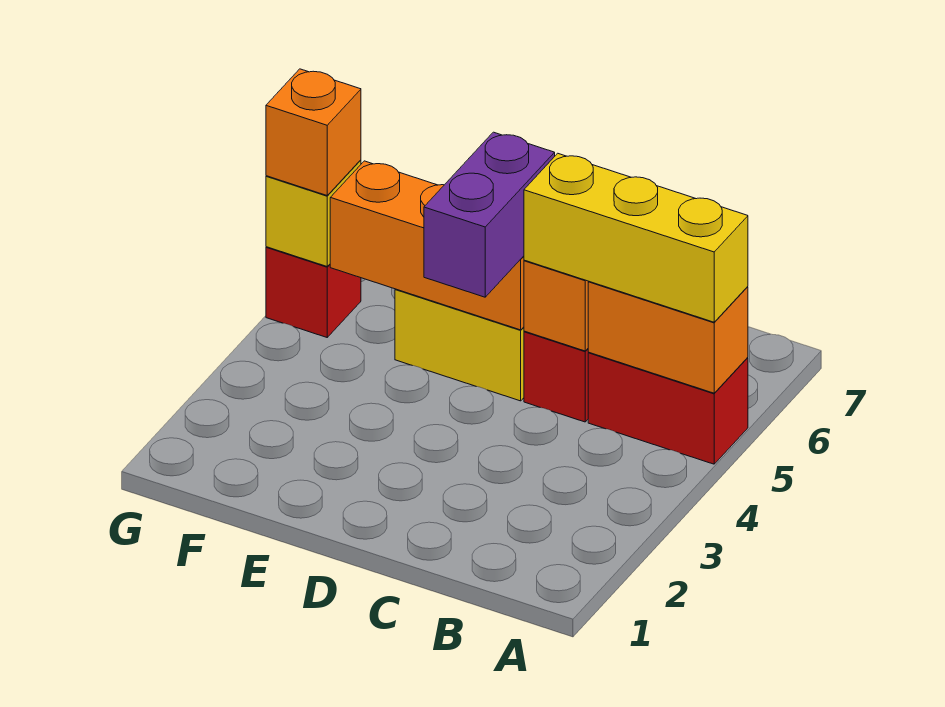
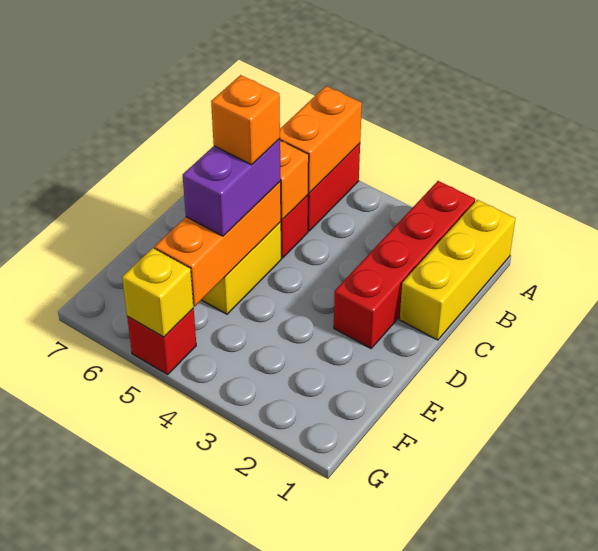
none -> red 1x4 brick [334,181,475,348]
yellow 1x3 brick [524,153,748,322] -> yellow 1x3 brick moved to [400,200,515,340]
purple 1x2 brick [424,132,555,297] -> purple 1x2 brick turned to [183,139,281,236]
orange 1x1 brick [266,69,361,195] -> orange 1x1 brick moved to [211,75,280,165]

